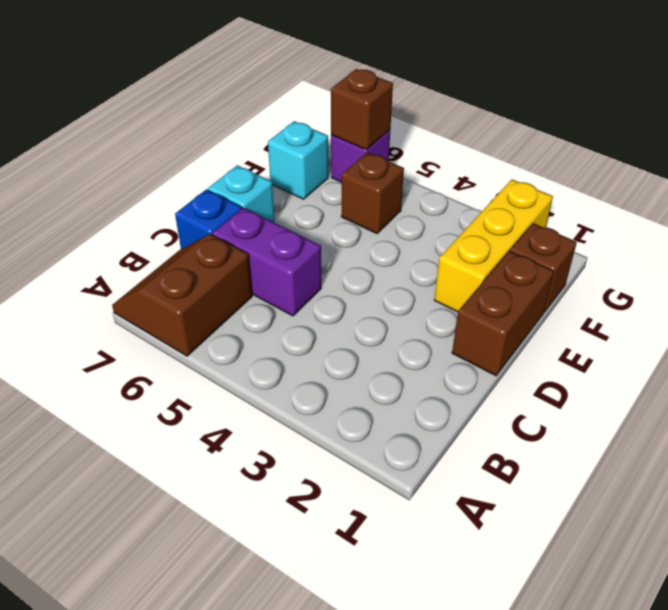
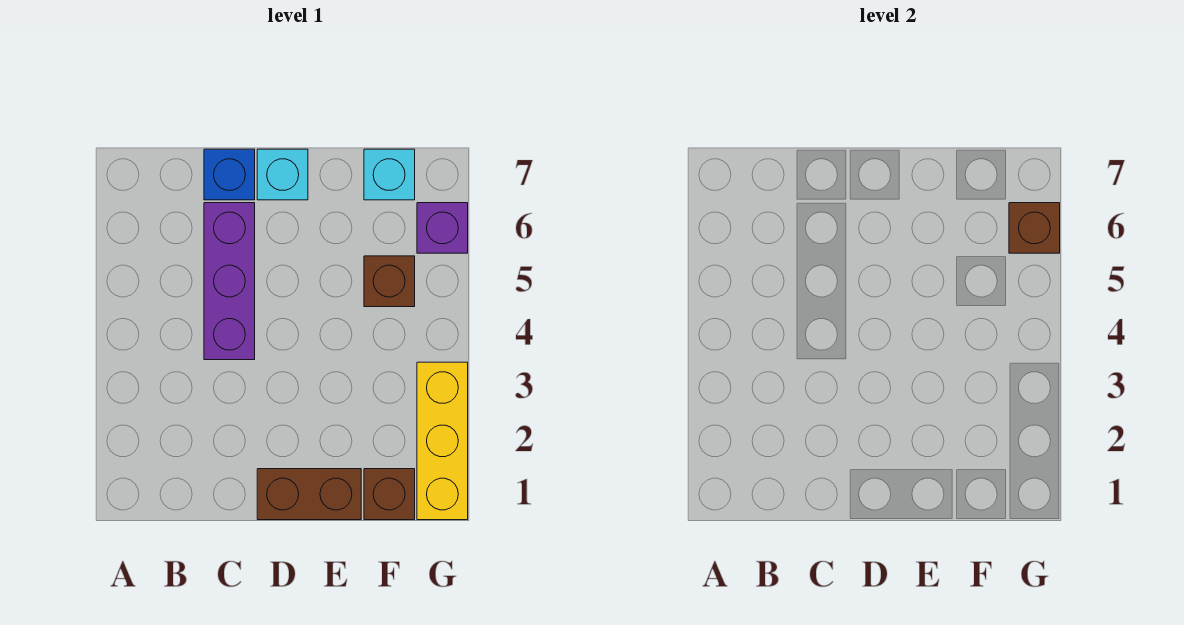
brown 2x2 slope [112,234,252,356] -> none
purple 1x2 brick [213,208,321,316] -> purple 1x3 brick [204,203,255,360]
yellow 1x3 brick [434,180,553,312] -> yellow 1x3 brick turned to [417,362,468,520]

